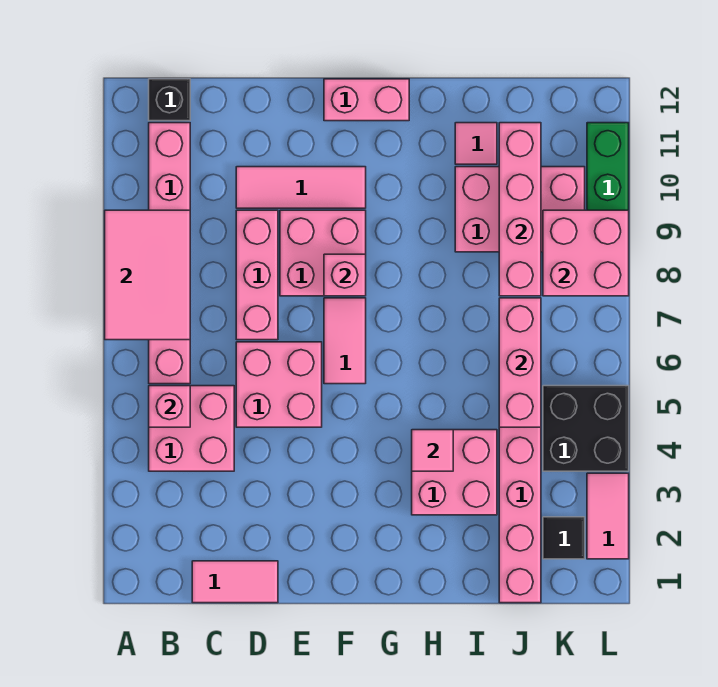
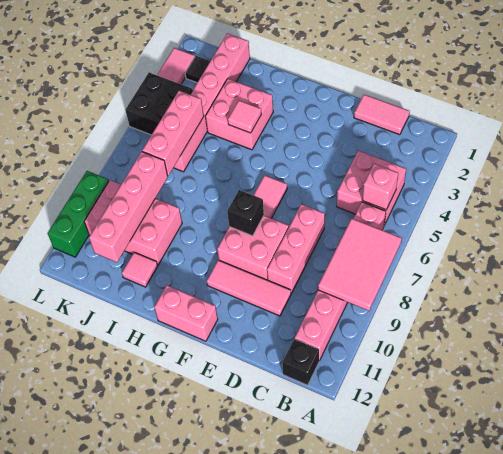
pink 2x2 brick [236,342,322,427] -> none
pink 1x1 brick [324,254,366,296] -> black 1x1 brick [227,190,264,236]
pink 2x2 brick [543,210,629,296] -> none

